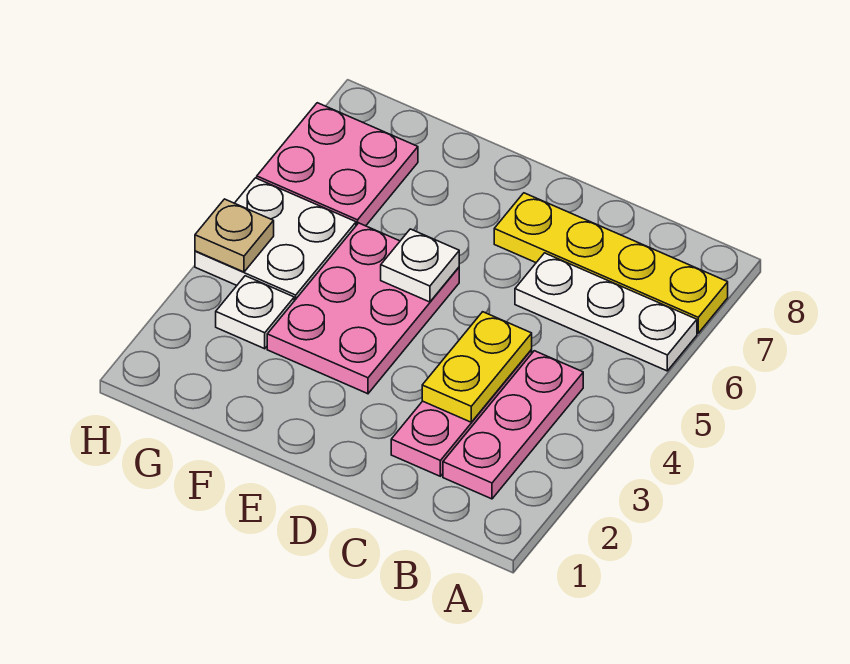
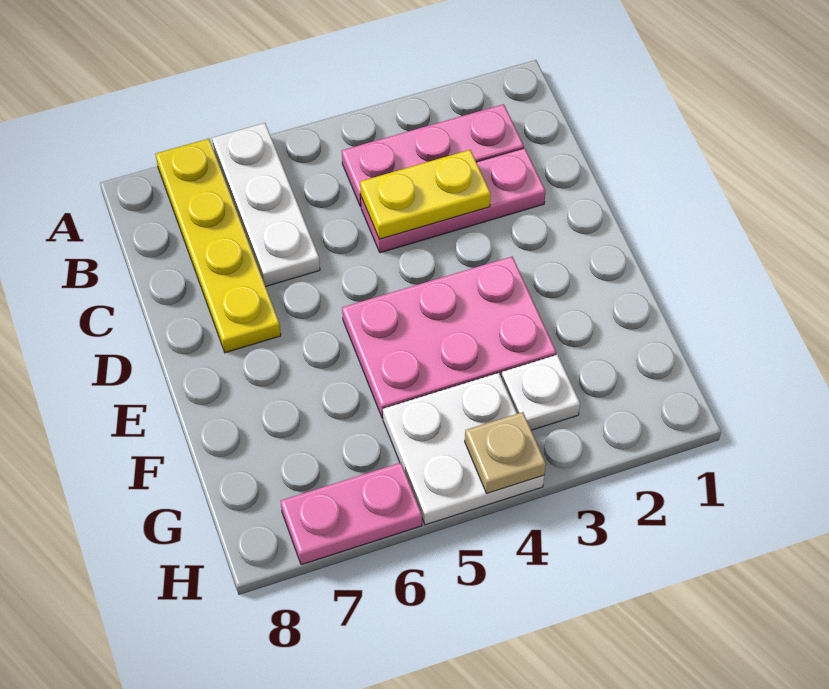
white 1x1 plate [381,229,459,302] -> none
pink 2x2 plate [257,103,418,226] -> pink 1x2 plate [281,463,422,565]

